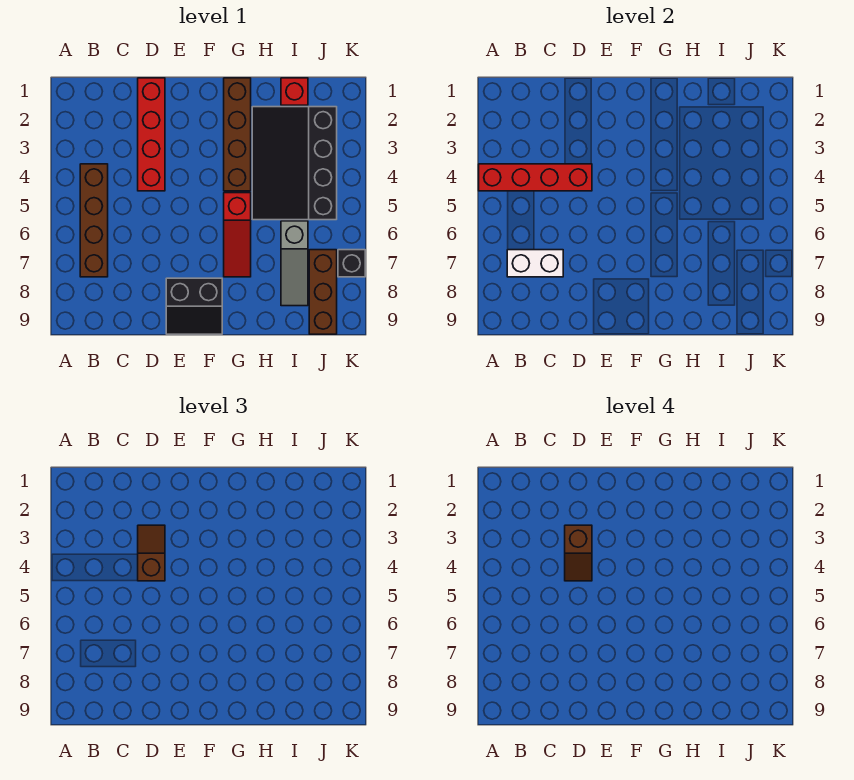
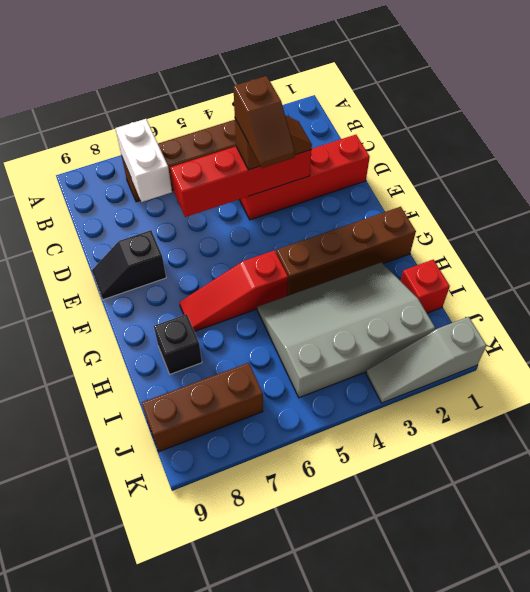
red 1x4 brick [479,164,592,191] -> red 1x4 brick turned to [170,146,311,217]
brown 1x2 slope [565,525,592,581] -> brown 1x2 slope turned to [233,76,295,168]
black 2x2 slope [166,278,222,334] -> black 1x2 slope [92,230,166,300]
black 3x4 slope [252,107,337,220] -> grey 3x4 slope [257,262,435,398]
grey 1x3 slope [281,221,308,306] -> grey 1x3 slope moved to [366,317,487,403]
black 1x1 brick [338,250,365,277] -> black 1x1 brick moved to [154,314,202,374]

